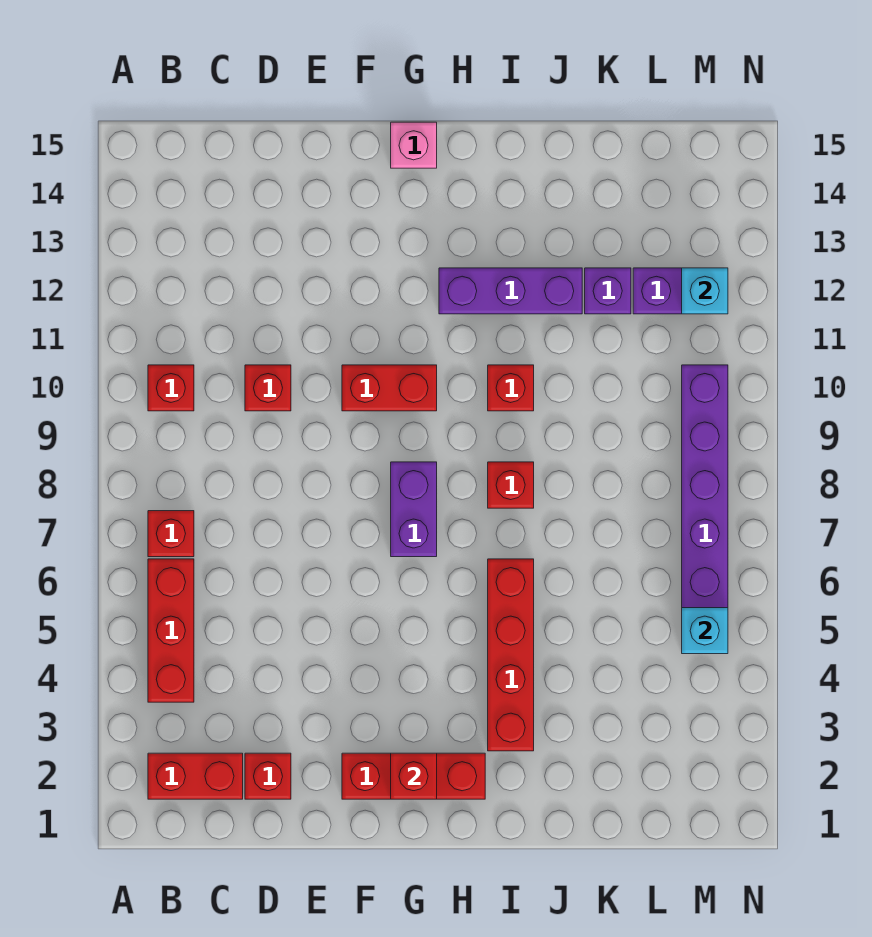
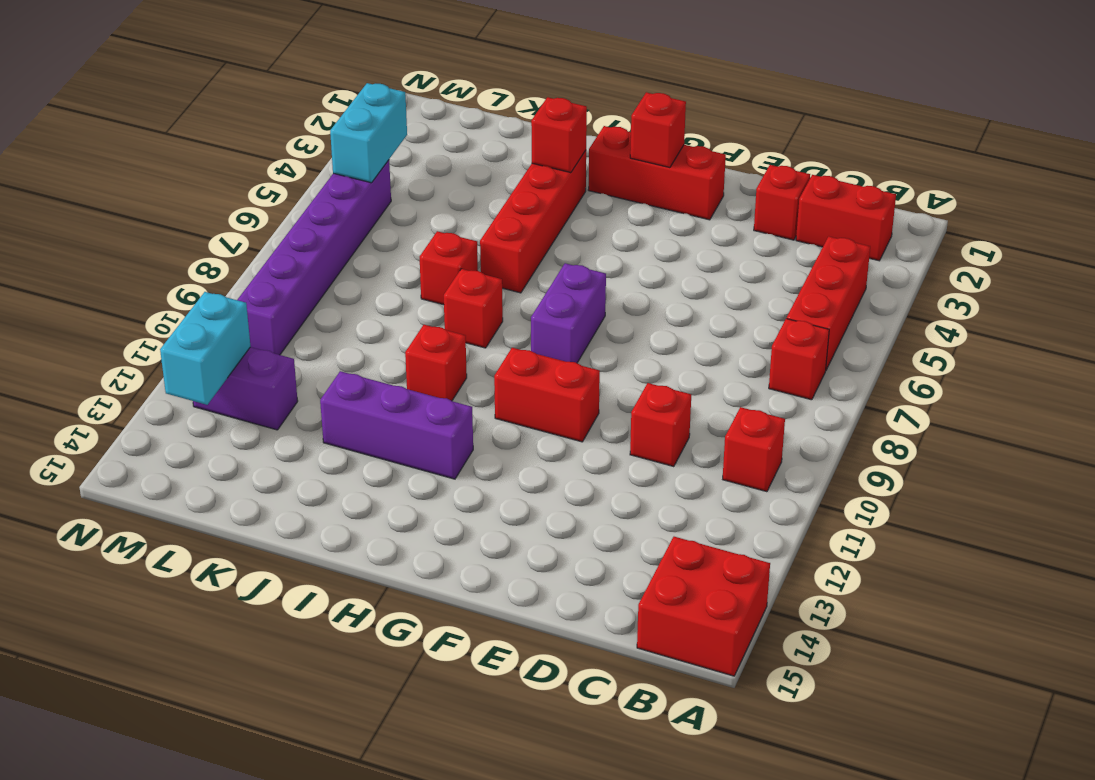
none -> red 2x2 brick [637,537,770,676]
pink 1x1 brick [391,122,437,168] -> none
none -> red 1x1 brick [531,97,587,173]
none -> red 1x1 brick [420,231,478,305]
purple 1x1 brick [585,268,631,314] -> none
cyan 1x1 brick [682,608,728,654] -> cyan 1x2 brick [330,83,407,183]
cyan 1x1 brick [682,268,728,314] -> cyan 1x2 brick [160,292,251,405]

